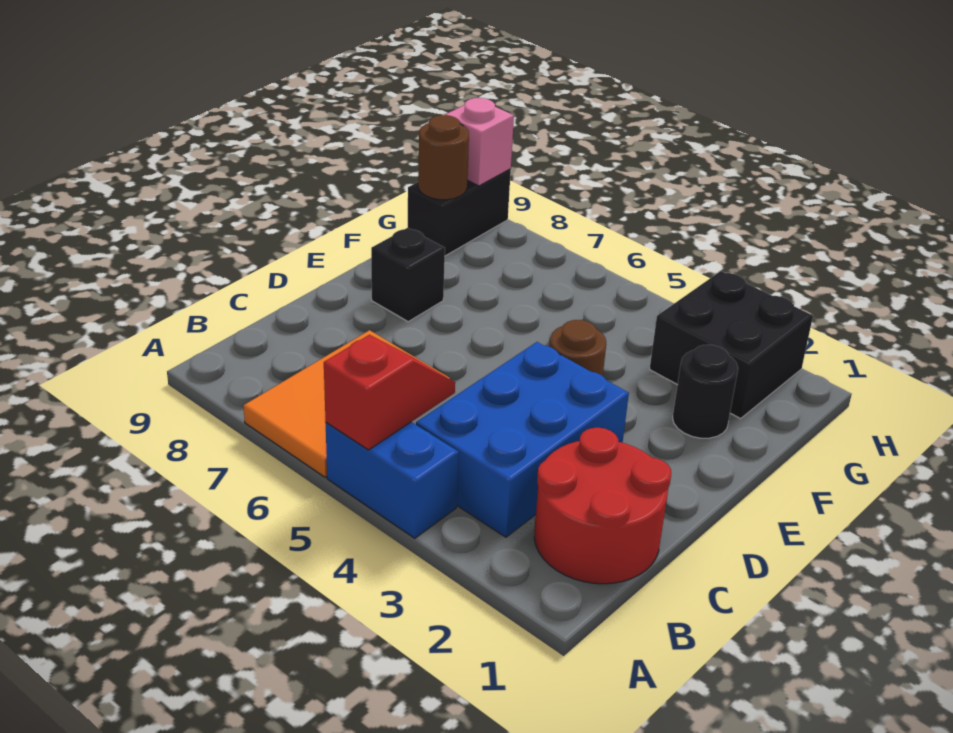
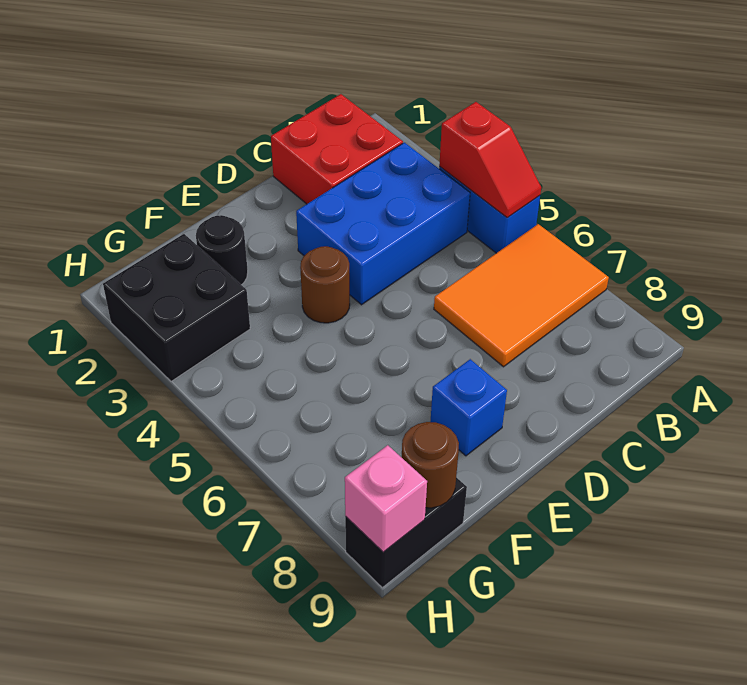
red 1x2 slope [324,335,455,450] -> red 1x2 slope turned to [439,102,541,218]
red 2x2 round brick [534,428,671,584] -> red 2x2 brick [271,94,403,204]
black 1x1 brick [371,228,445,322] -> blue 1x1 brick [430,359,507,456]

